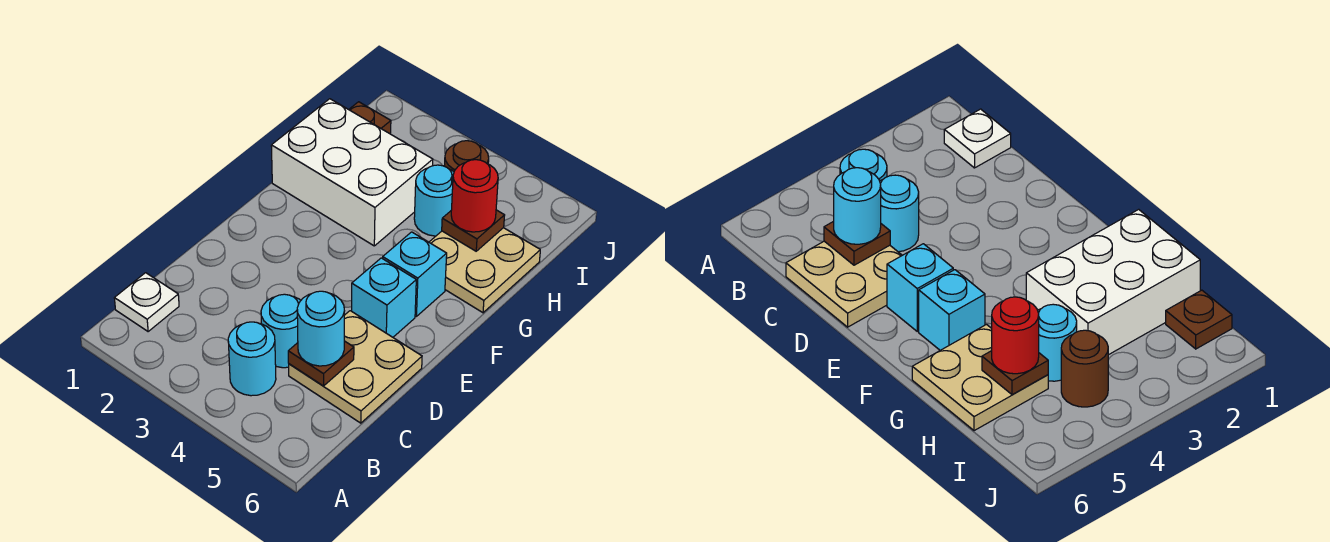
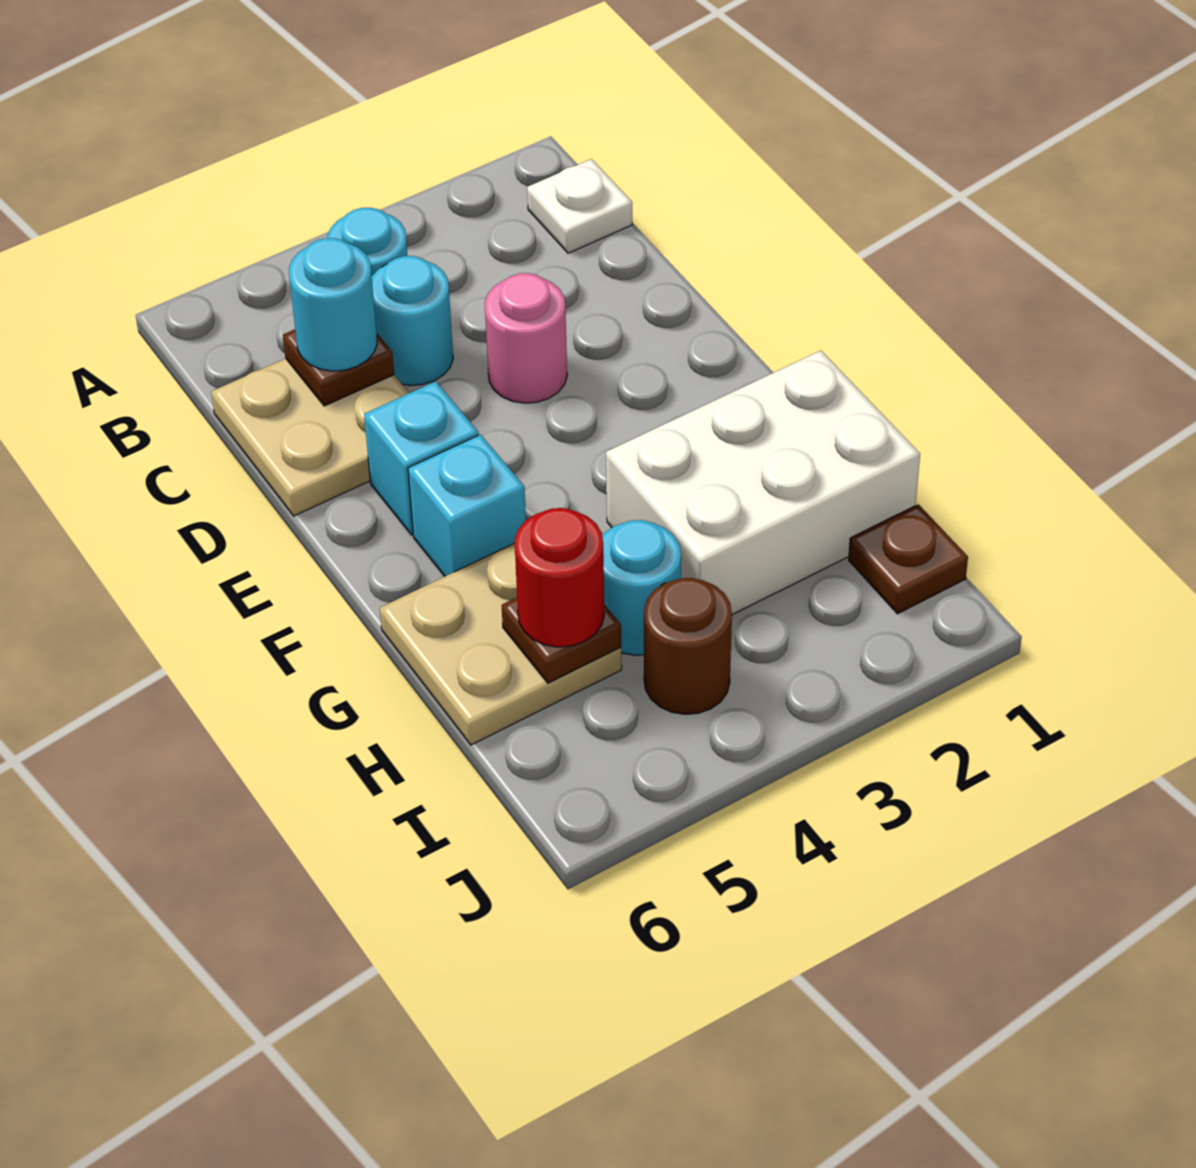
none -> pink 1x1 round brick [485,273,567,403]

